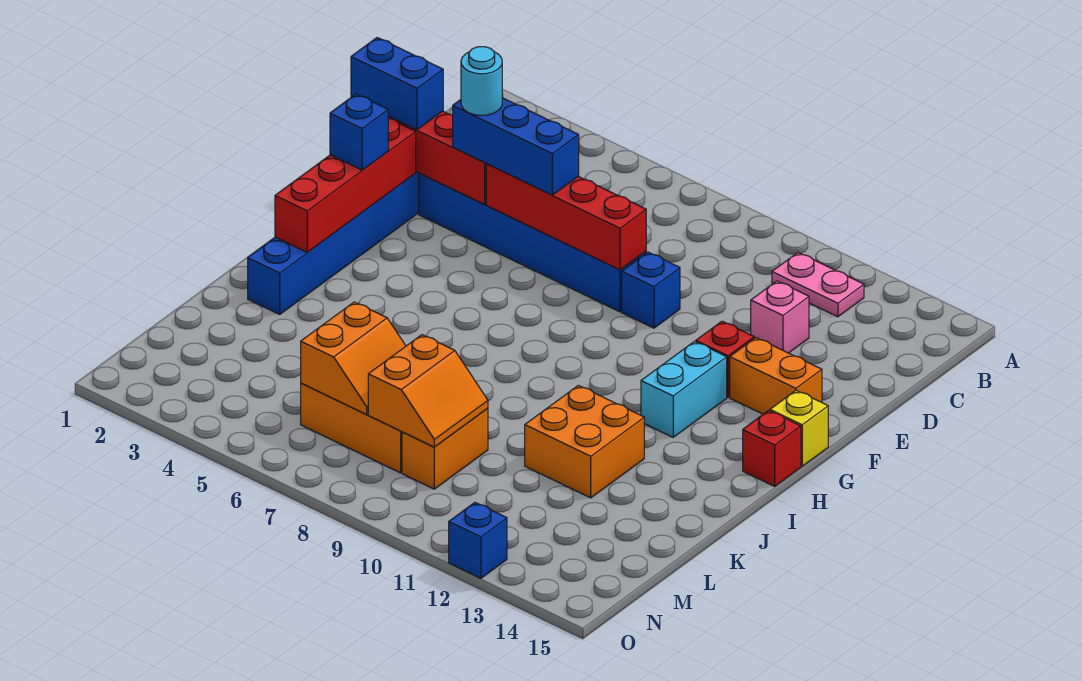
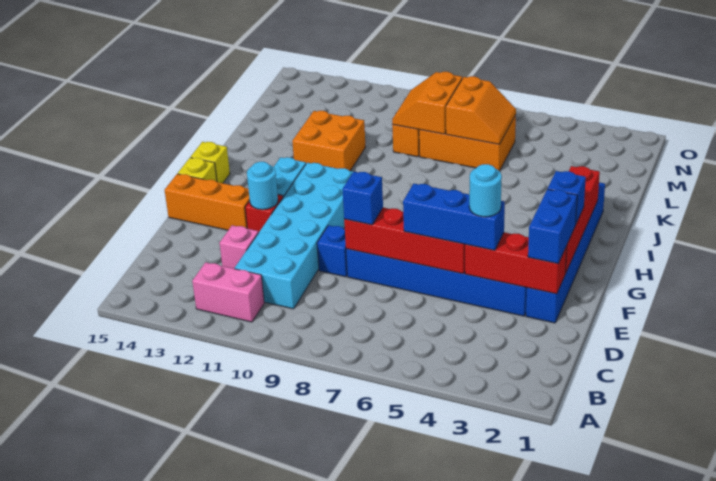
pink 1x2 plate [772,253,864,317] -> pink 1x2 brick [192,262,264,322]
none -> cyan 2x6 brick [235,163,353,309]
blue 1x2 brick [351,38,443,130] -> blue 1x2 brick turned to [528,189,577,264]
none -> cyan 1x1 round brick [247,162,278,210]
orange 1x2 brick [730,338,822,414] -> orange 1x3 brick [165,174,250,230]
red 1x1 brick [743,410,801,486] -> yellow 1x1 brick [191,142,230,183]
orange 2x2 slope [301,302,406,414] -> orange 2x2 slope turned to [446,76,516,144]
blue 1x1 brick [449,503,507,578] -> blue 1x1 brick moved to [342,172,383,225]

